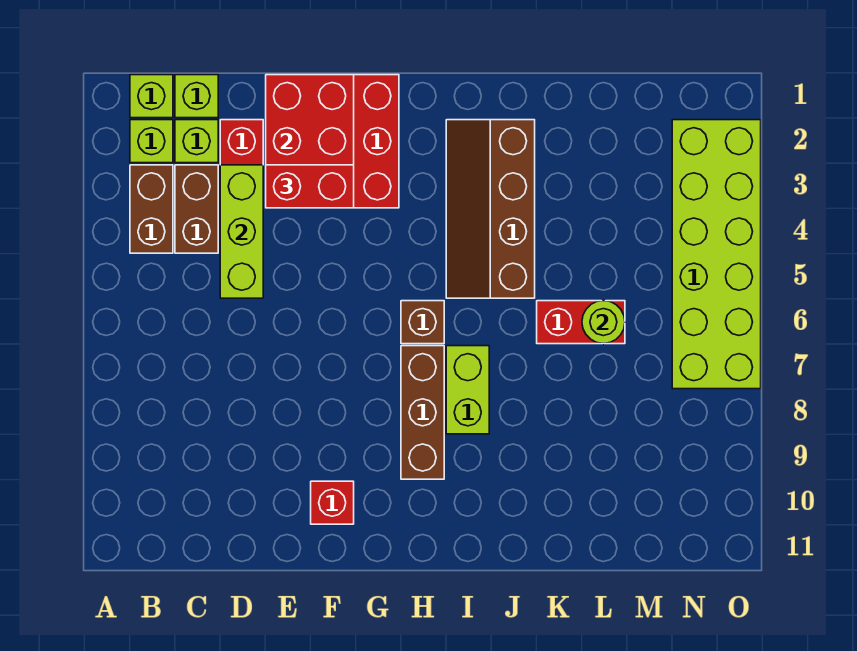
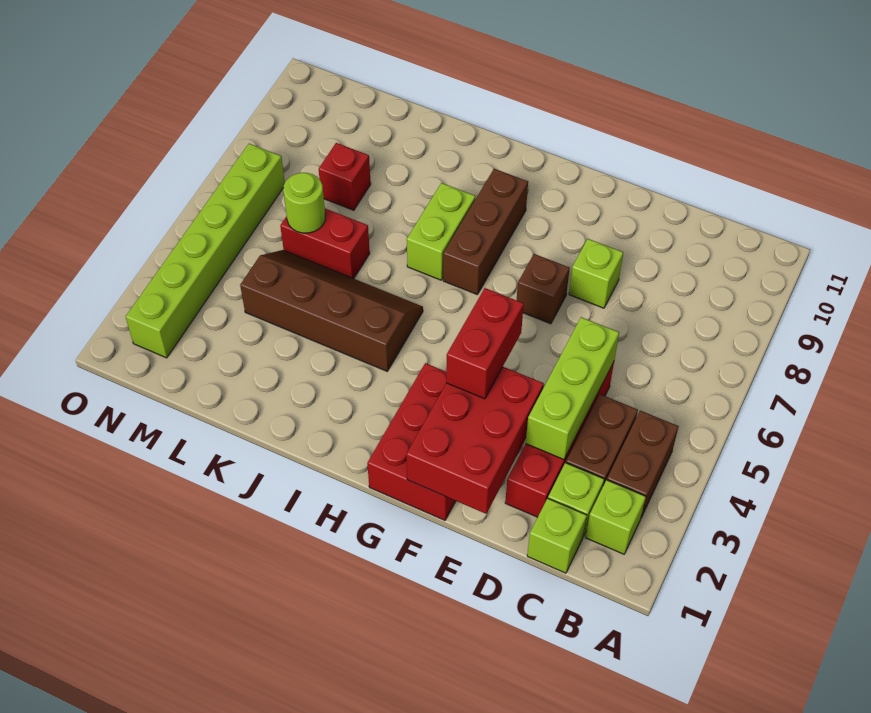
lime 1x1 brick [130,75,173,118] -> lime 1x1 brick moved to [569,239,623,308]
red 1x2 brick [266,165,354,208] -> red 1x2 brick turned to [446,288,524,399]
red 1x1 brick [311,481,354,524] -> red 1x1 brick moved to [319,143,371,210]
brown 1x1 brick [401,301,444,344] -> brown 1x1 brick moved to [517,254,570,324]
brown 2x4 slope [446,120,535,298] -> brown 2x4 slope turned to [240,250,423,371]
lime 2x6 brick [672,120,761,389] -> lime 1x6 brick [126,144,285,358]

